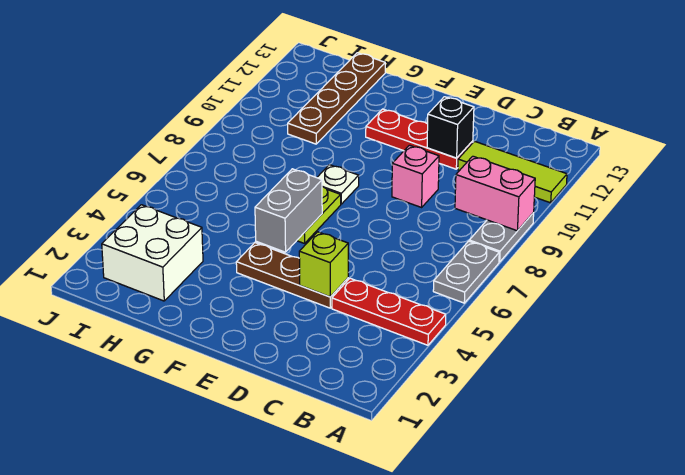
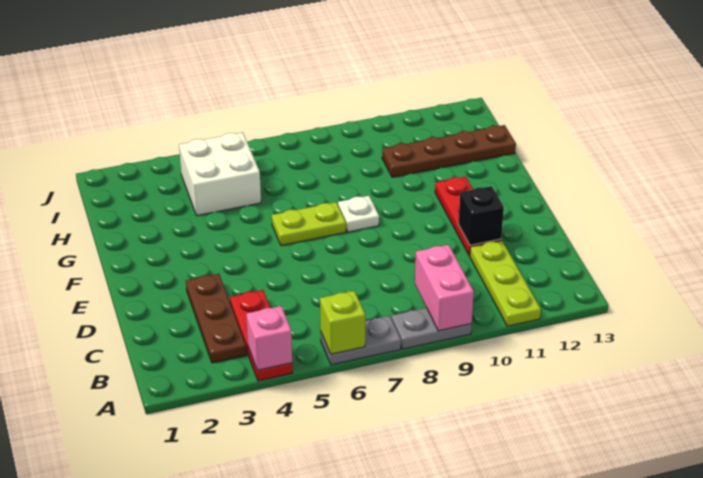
lime 1x3 tile [458,141,567,203] -> lime 1x3 plate [470,240,541,326]
brown 1x3 plate [236,243,348,308] -> brown 1x3 plate moved to [186,274,246,363]
lime 1x1 brick [299,232,348,297] -> lime 1x1 brick moved to [320,291,365,354]
pink 1x1 brick [392,145,439,207] -> pink 1x1 brick moved to [246,306,292,370]
grey 1x2 brick [255,169,322,252] -> none
white 2x2 brick [102,205,203,301] -> white 2x2 brick moved to [179,132,261,216]

